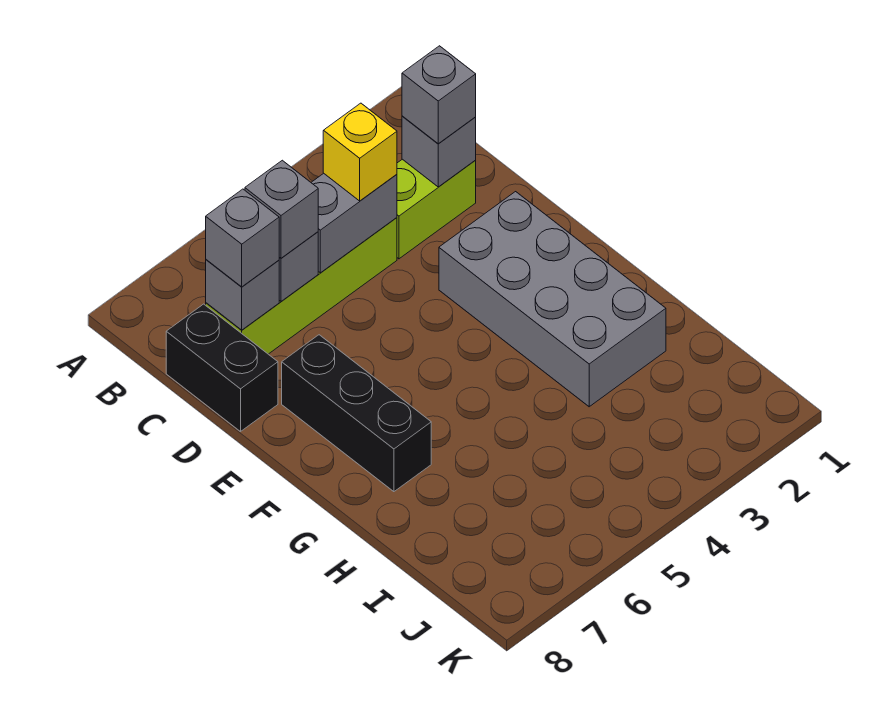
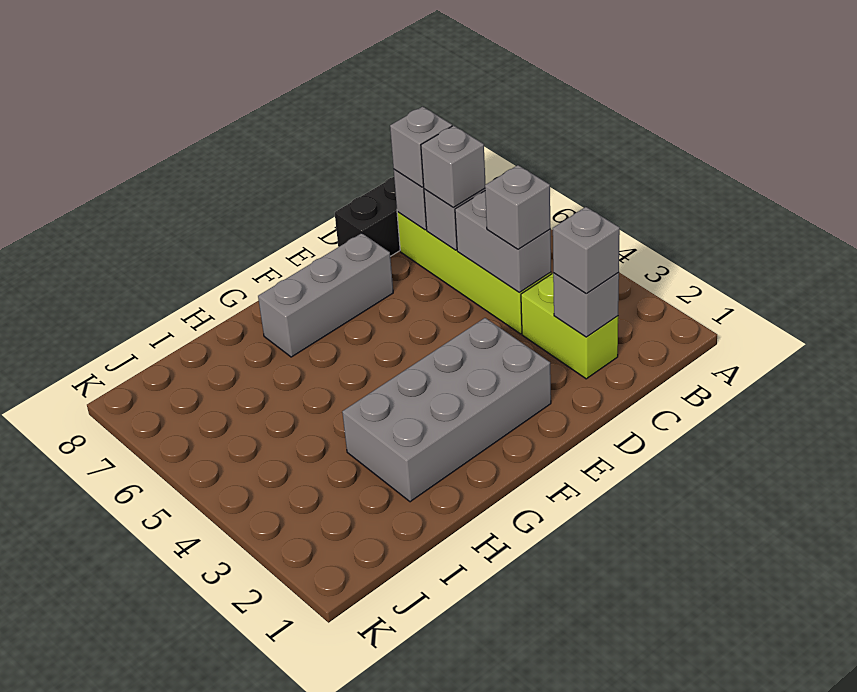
yellow 1x1 brick [323,103,397,201] -> grey 1x1 brick [485,165,551,249]
black 1x3 brick [282,335,431,492] -> grey 1x3 brick [258,233,393,357]

